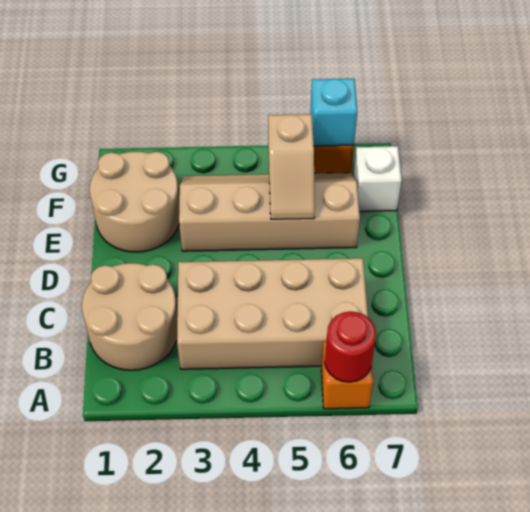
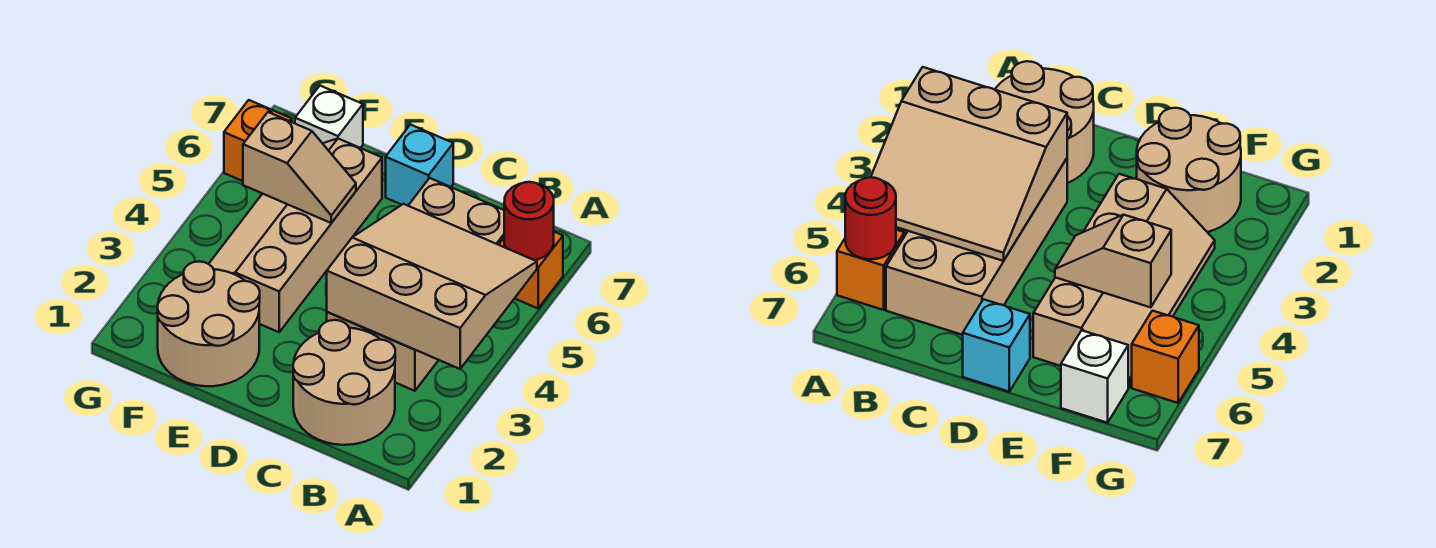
none -> tan 3x3 slope [327,204,537,369]
cyan 1x1 brick [310,79,357,146] -> cyan 1x1 brick moved to [386,125,453,206]

